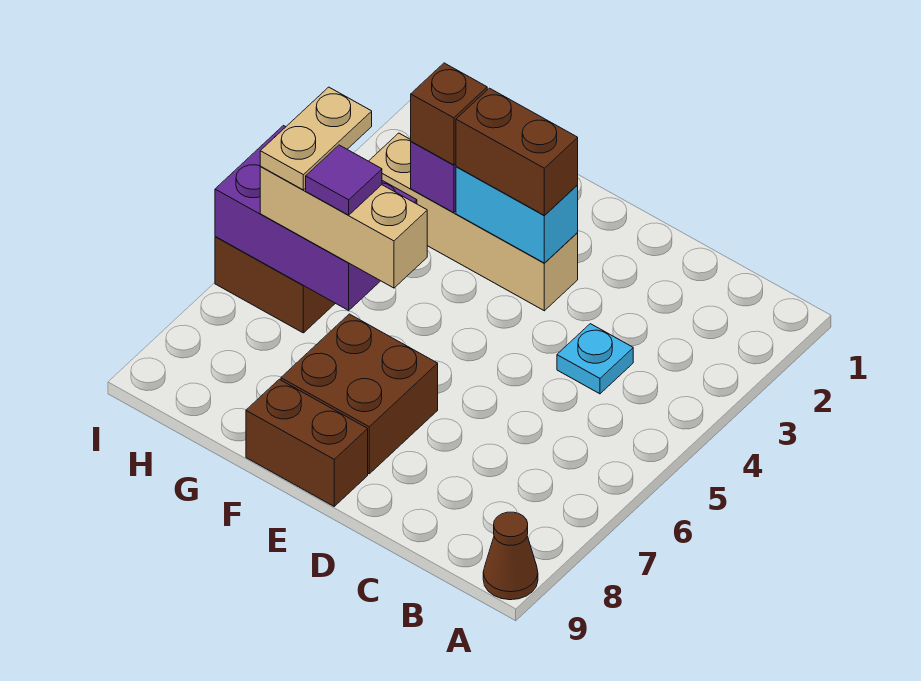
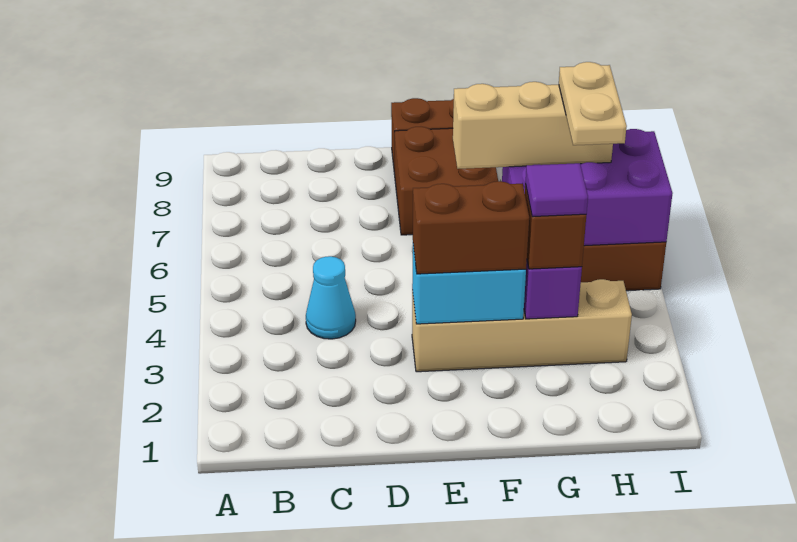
brown 1x1 cone [483,512,538,600] -> none
cyan 1x1 plate [557,324,633,394] -> cyan 1x1 cone [306,256,356,339]
purple 1x1 tile [306,145,382,215] -> purple 1x1 tile moved to [526,163,588,217]

